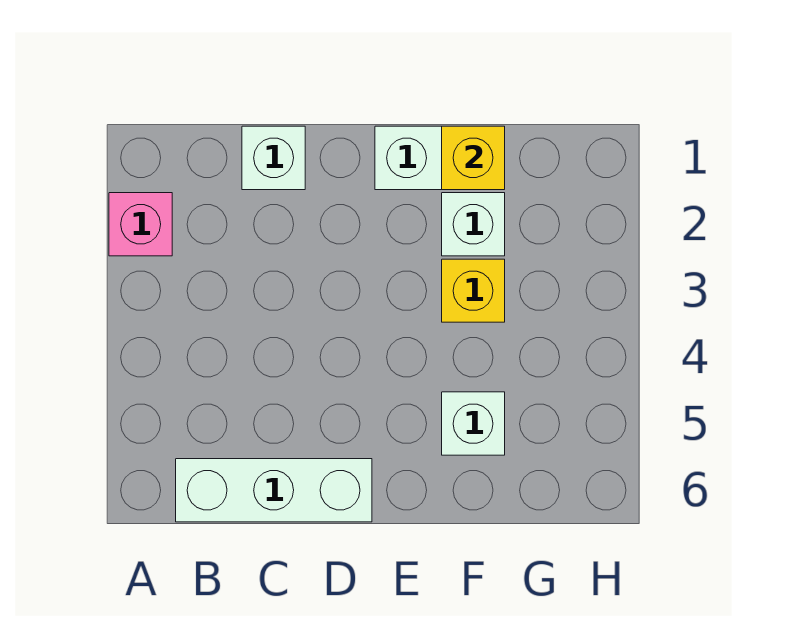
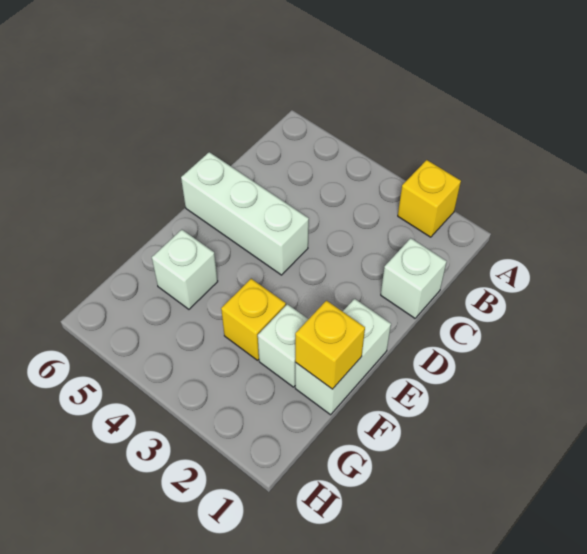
pink 1x1 brick [109,193,172,256] -> yellow 1x1 brick [398,160,461,237]
white 1x3 brick [176,459,372,522] -> white 1x3 brick turned to [181,152,309,275]

